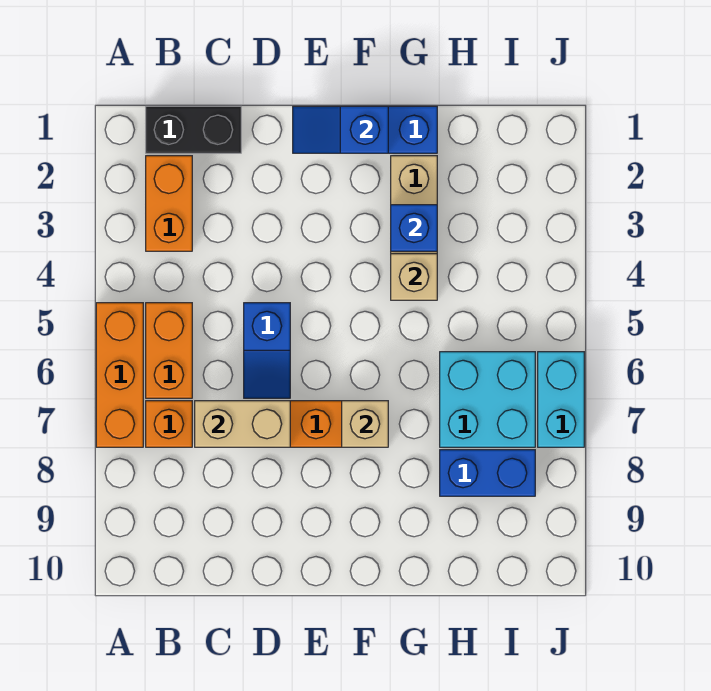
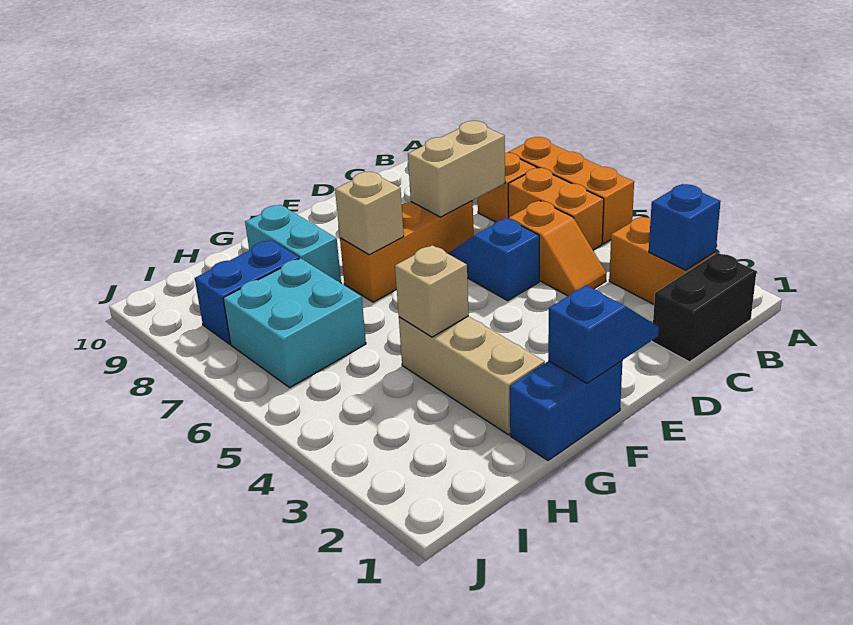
none -> orange 1x2 slope [509,201,606,296]
blue 1x1 brick [391,205,437,251] -> blue 1x1 brick moved to [649,184,721,270]
cyan 1x2 brick [538,352,584,447] -> cyan 1x2 brick moved to [245,205,341,283]

